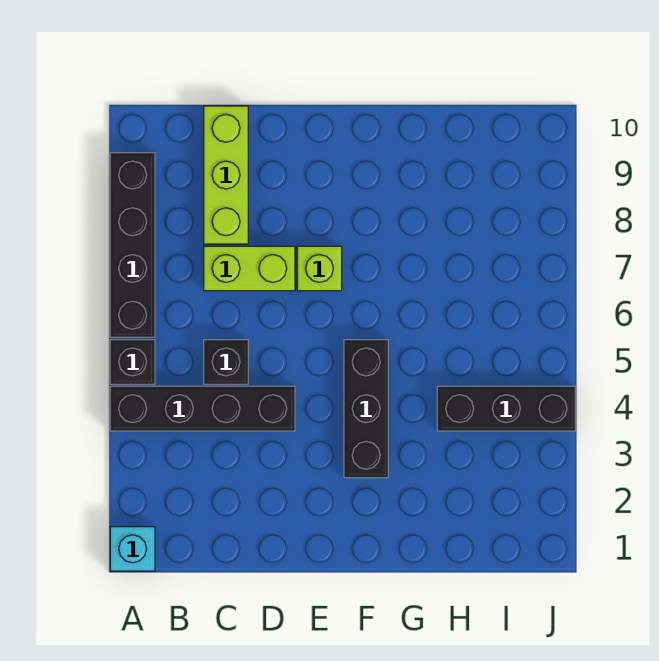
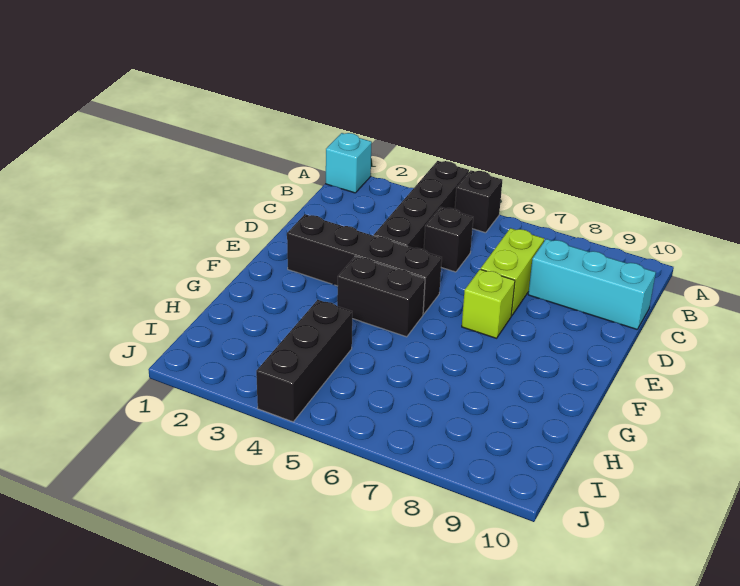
black 1x4 brick [110,153,155,337] -> black 1x4 brick moved to [287,214,442,314]
lime 1x3 brick [204,106,248,244] -> cyan 1x3 brick [528,239,656,329]
black 1x3 brick [344,340,388,478] -> black 1x2 brick [337,256,425,337]

